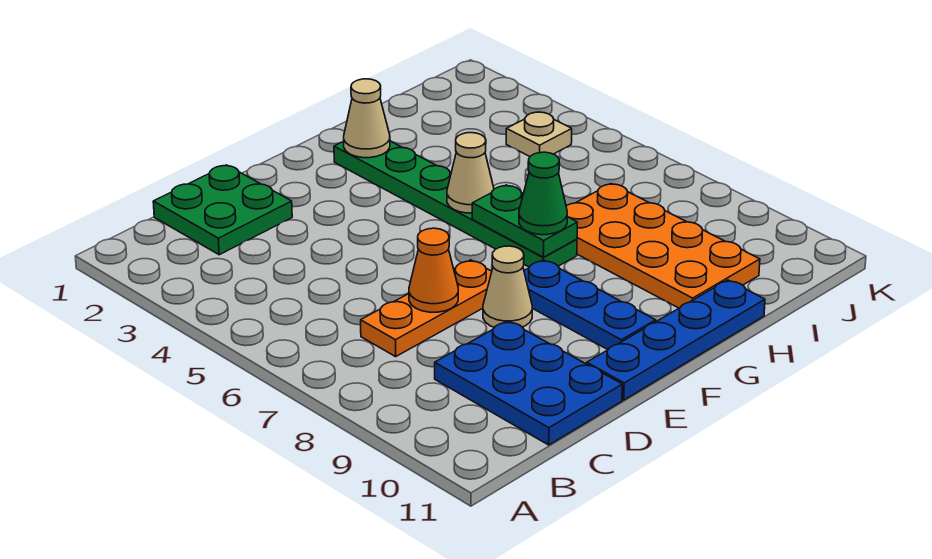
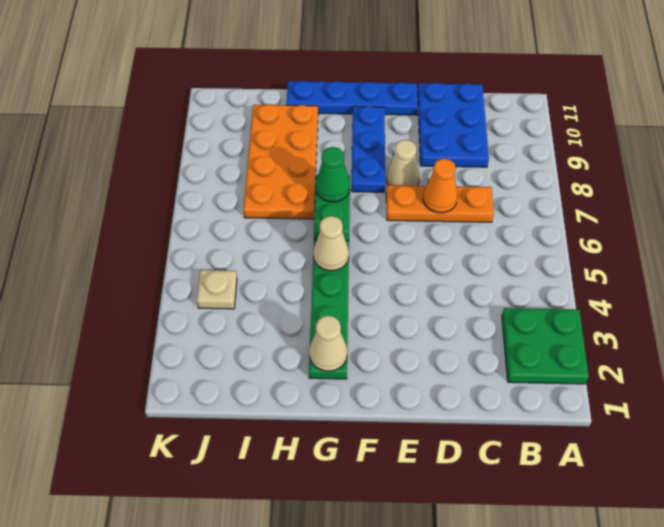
green 2x2 plate [153,165,292,255] -> green 2x2 plate moved to [502,308,589,384]

